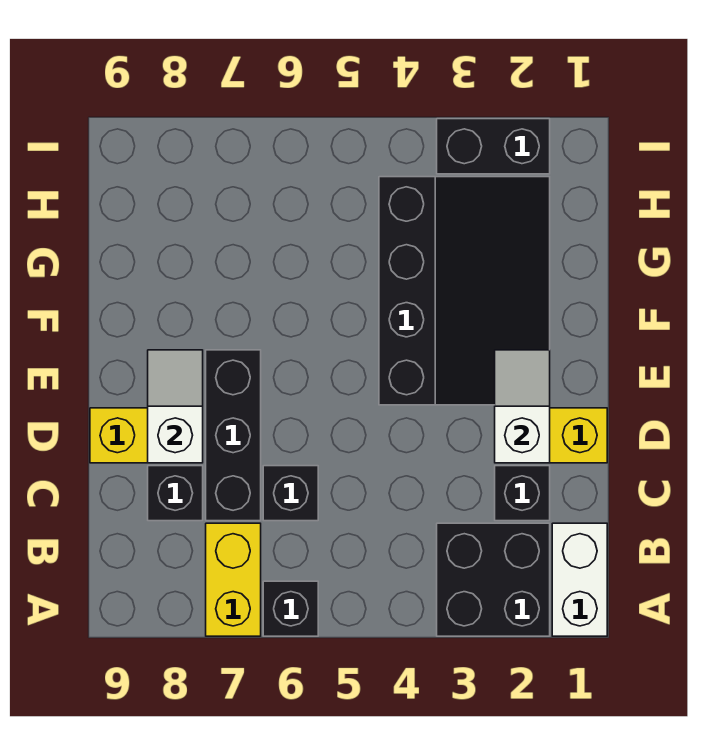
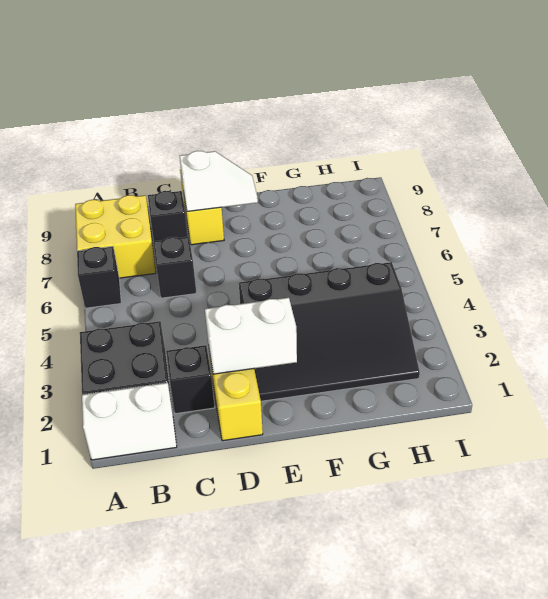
yellow 1x2 brick [206,523,261,636] -> yellow 2x2 brick [75,195,156,278]
black 1x3 brick [206,350,261,521] -> none
white 1x2 slope [495,350,550,463] -> white 1x2 brick [205,298,297,374]
black 1x2 brick [437,119,550,174] -> none

